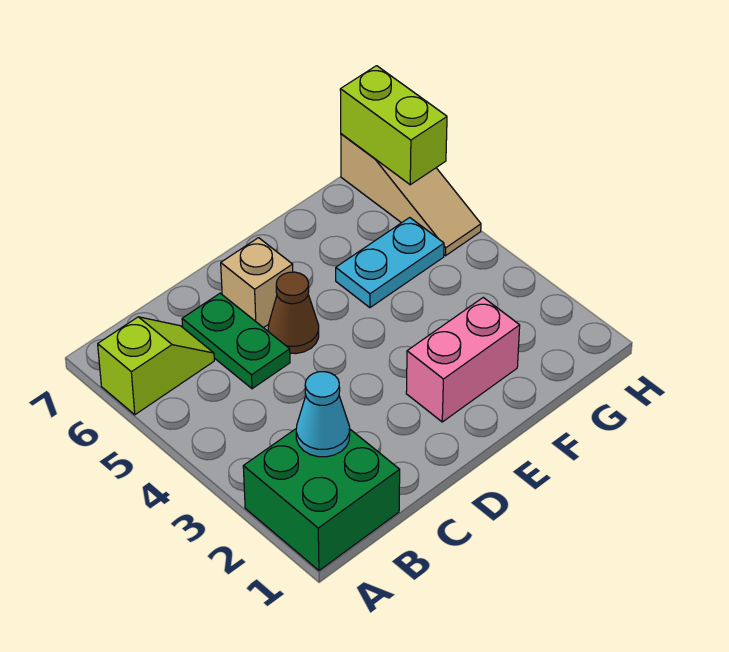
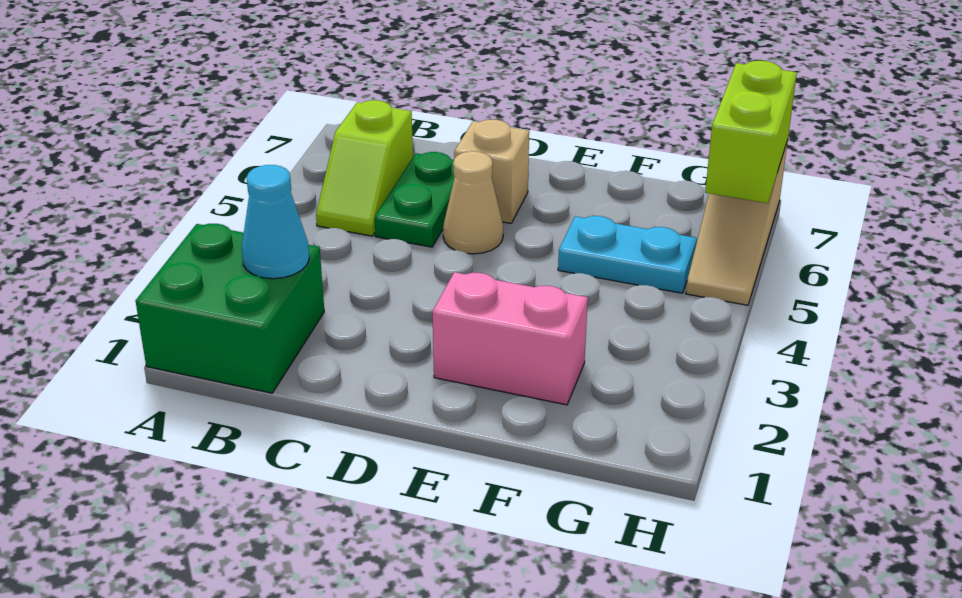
lime 1x2 slope [98,317,214,415] -> lime 1x2 slope turned to [316,100,413,236]
brown 1x1 cone [268,272,319,354] -> tan 1x1 cone [443,151,503,254]

